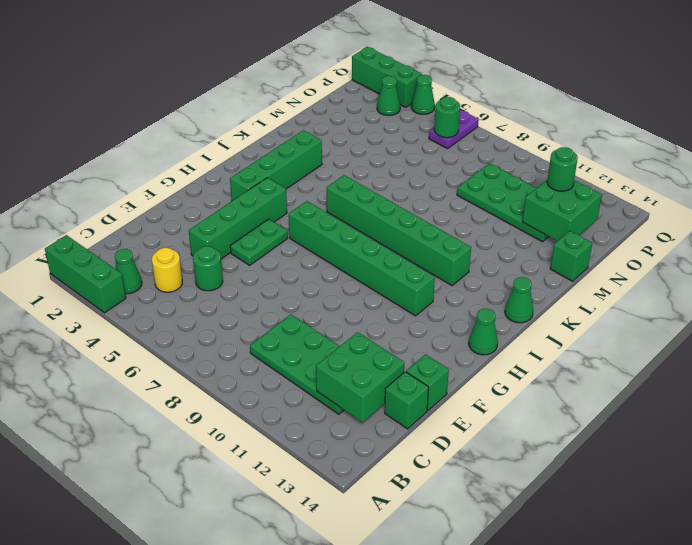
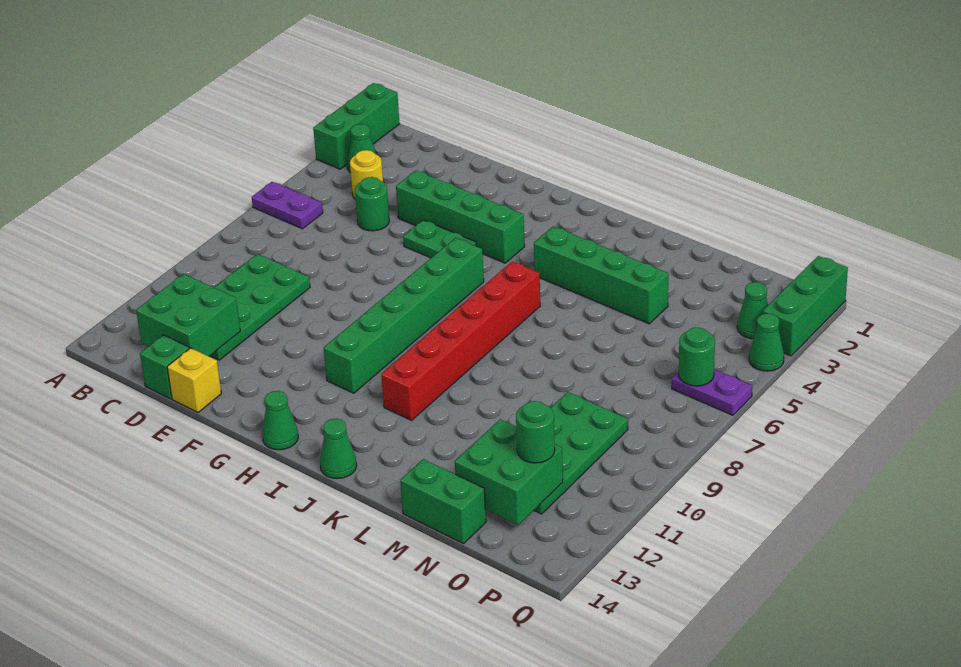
none -> purple 1x2 plate [252,182,323,229]
green 1x1 brick [406,354,449,411] -> yellow 1x1 brick [167,348,221,412]
green 1x4 brick [230,130,322,201] -> green 1x4 brick moved to [534,226,669,324]
green 1x6 brick [327,175,471,286] -> red 1x6 brick [381,262,540,420]
green 1x1 brick [550,231,592,281] -> green 1x2 brick [400,459,486,544]

